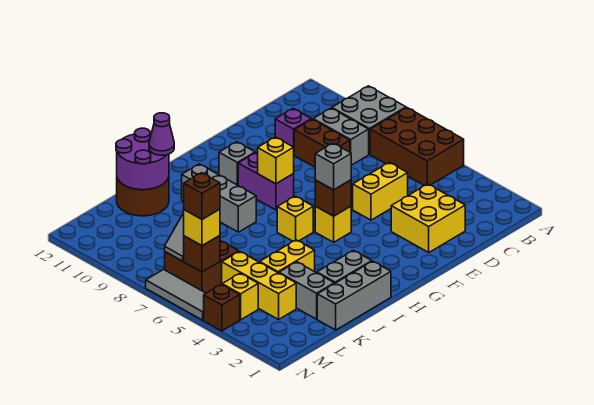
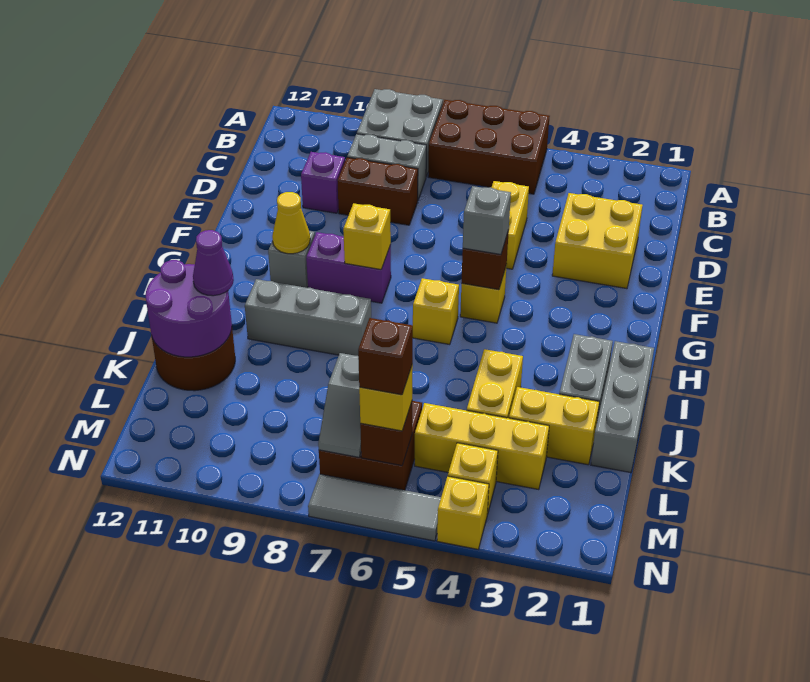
none -> yellow 1x1 cone [272,192,310,254]
grey 1x2 brick [279,262,334,319] -> yellow 1x2 brick [509,387,599,465]
brown 1x1 brick [204,284,240,331] -> yellow 1x1 brick [437,476,489,549]

